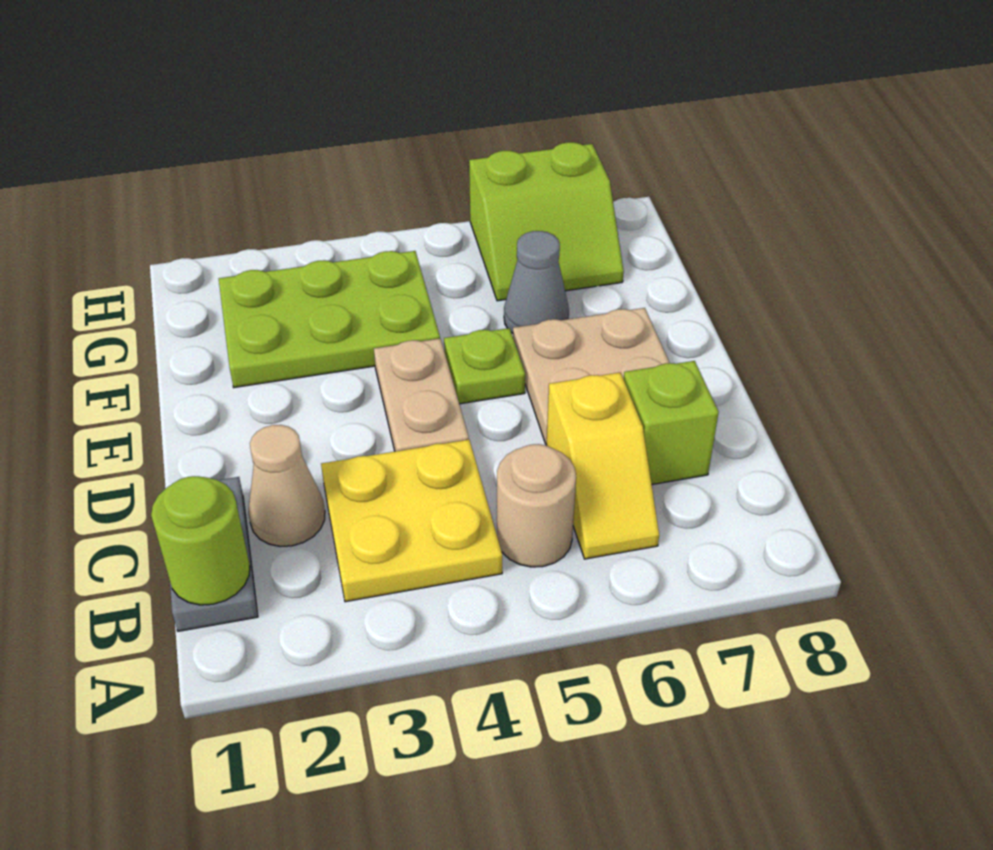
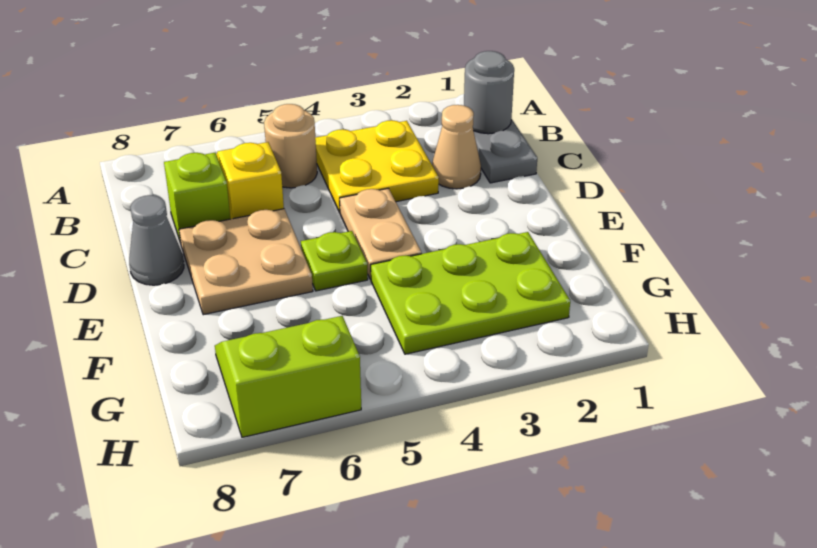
lime 1x1 round brick [151,476,250,605] -> grey 1x1 round brick [464,51,514,134]
grey 1x1 cone [504,231,569,333] -> grey 1x1 cone moved to [129,195,184,285]

